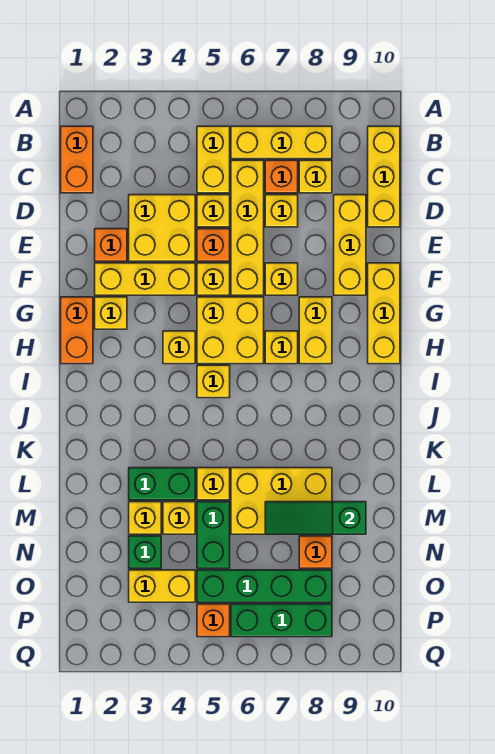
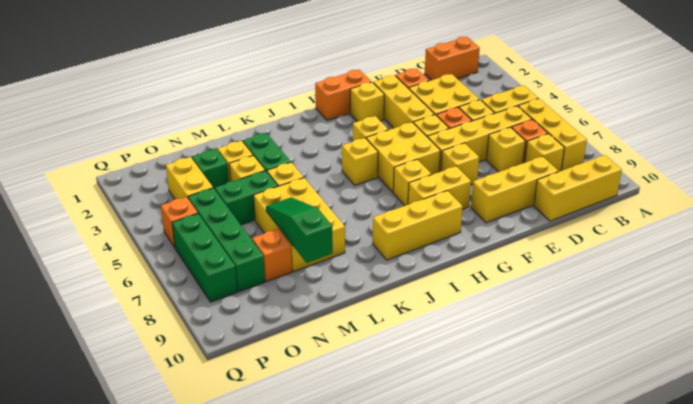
yellow 1x3 brick [368,263,400,364] -> yellow 1x3 brick moved to [373,191,463,260]

